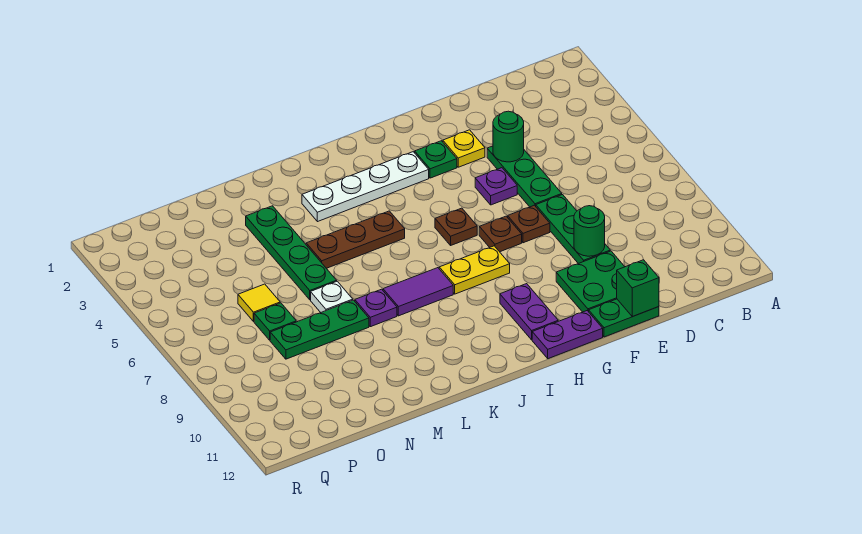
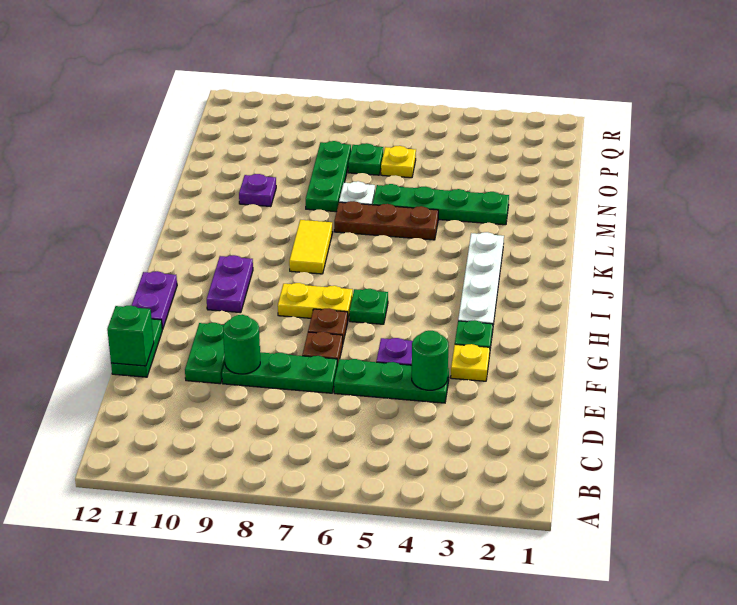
green 2x2 plate [556,251,625,312] -> green 1x2 plate [185,323,225,384]
brown 1x1 plate [435,208,477,245] -> green 1x1 plate [350,289,388,324]
yellow 1x2 plate [439,246,510,294] -> yellow 1x2 plate turned to [278,283,353,319]
purple 1x2 plate [500,284,558,340] -> purple 1x2 plate turned to [207,255,253,313]
brown 1x3 plate [306,211,405,268] -> brown 1x3 plate turned to [334,201,438,240]
purple 1x2 tile [383,268,453,316] -> yellow 1x2 tile [289,220,333,274]
purple 1x1 plate [355,289,397,327] -> purple 1x1 plate moved to [239,174,276,207]
yellow 1x1 tile [238,284,280,322] -> yellow 1x1 plate [381,146,416,178]

